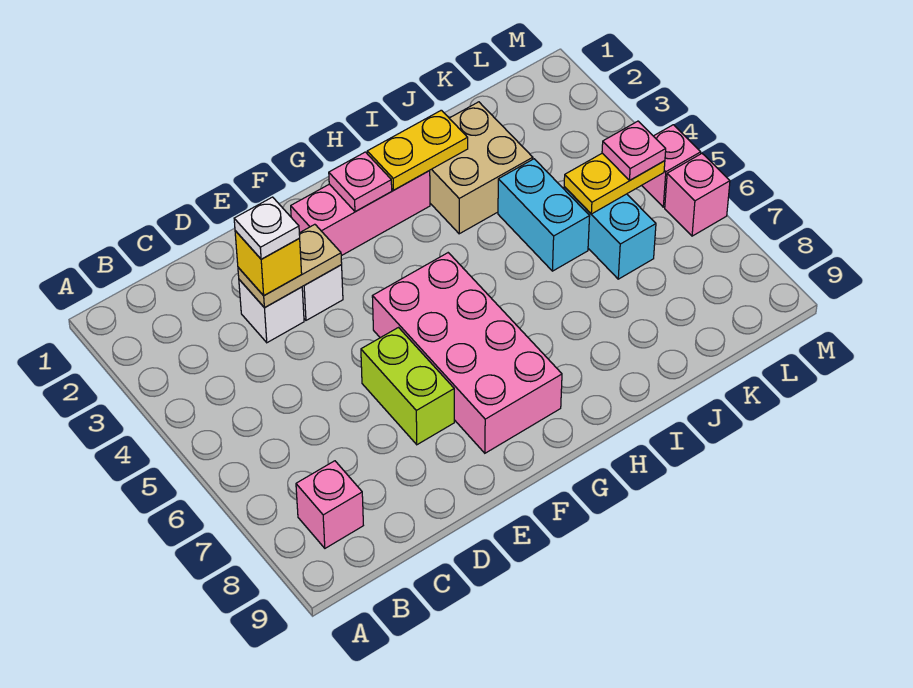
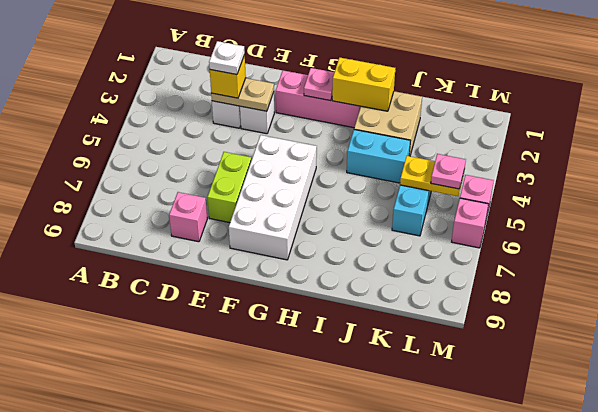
pink 1x1 brick [296,461,363,548] -> pink 1x1 brick moved to [169,192,207,242]
pink 2x4 brick [372,253,562,453] -> white 2x4 brick [229,135,317,260]
yellow 1x2 plate [367,110,468,190] -> yellow 1x2 brick [332,57,395,111]
cyan 1x2 brick [498,159,590,271] -> cyan 1x2 brick turned to [347,130,410,183]

